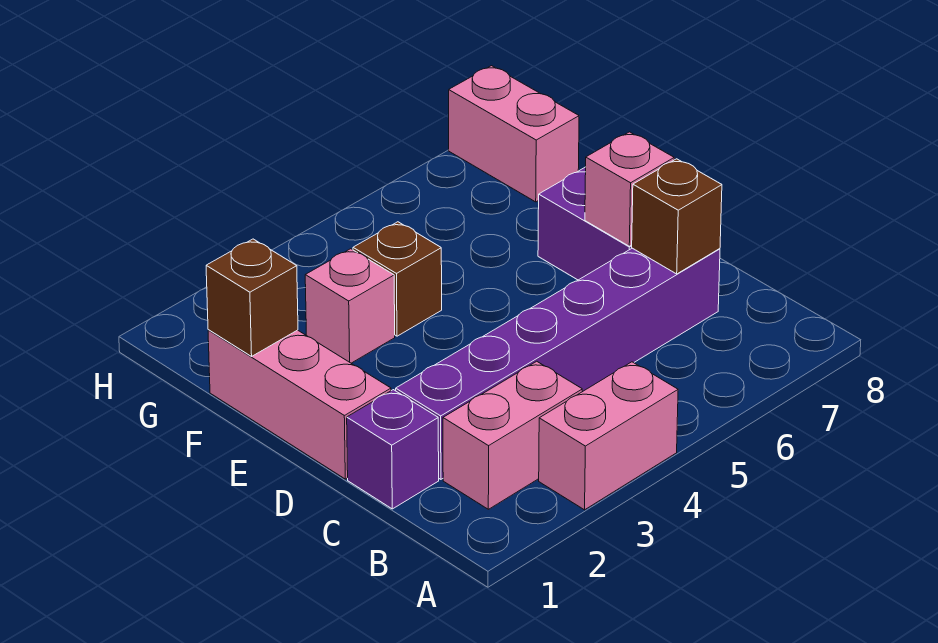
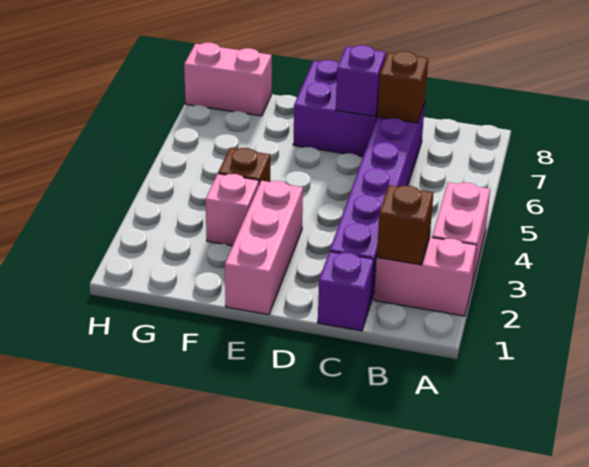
pink 1x2 brick [443,361,582,509] -> pink 1x2 brick turned to [374,237,476,316]
pink 1x3 brick [208,330,391,479] -> pink 1x3 brick turned to [225,181,303,315]
pink 1x1 brick [585,132,674,246] -> purple 1x1 brick [336,45,386,117]
brown 1x1 brick [206,239,298,356] -> brown 1x1 brick moved to [377,185,434,265]

